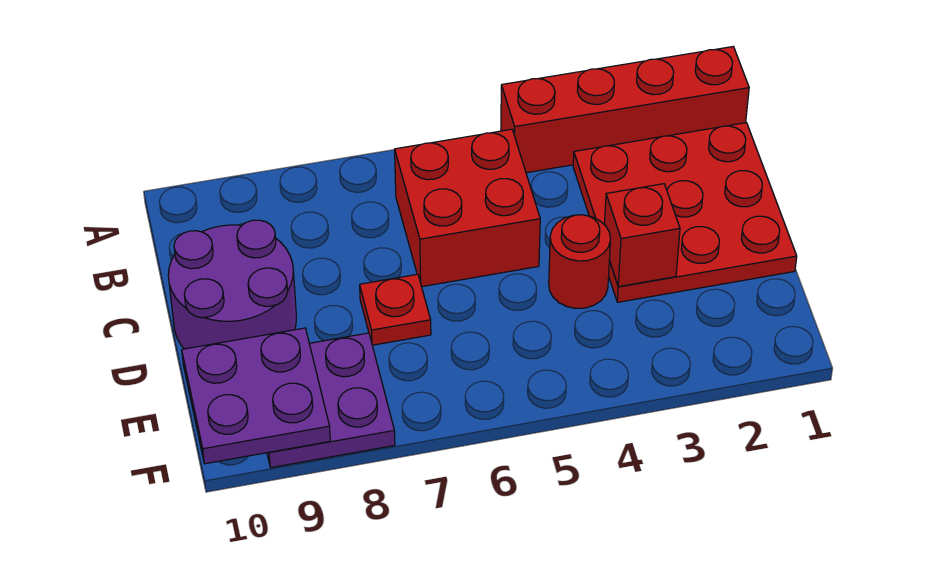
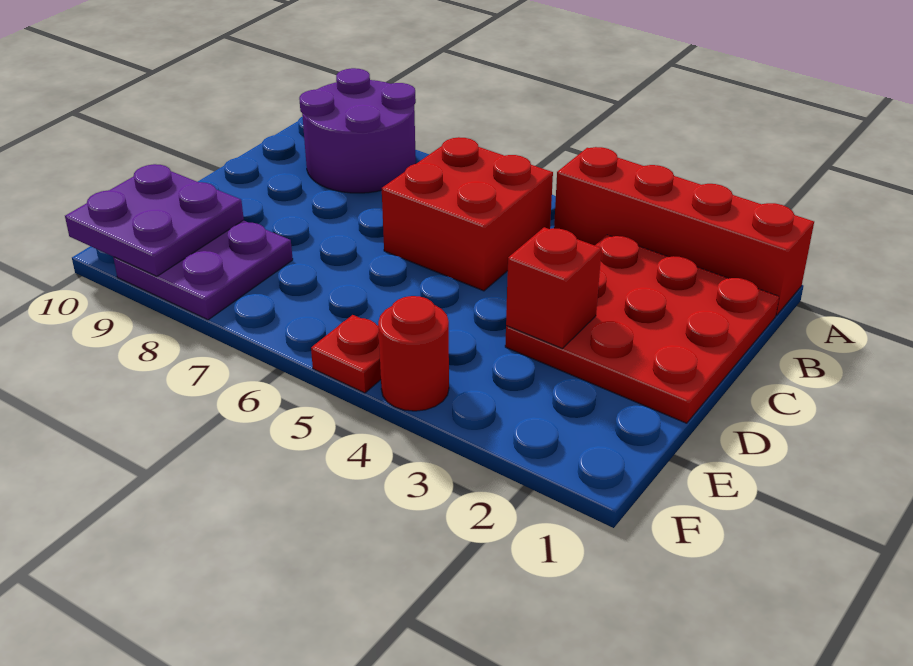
purple 2x2 round brick [168,220,296,349] -> purple 2x2 round brick moved to [299,68,416,193]
red 1x1 round brick [549,215,610,308] -> red 1x1 round brick moved to [378,296,449,411]
red 1x1 plate [360,274,431,345] -> red 1x1 plate moved to [311,315,381,393]

